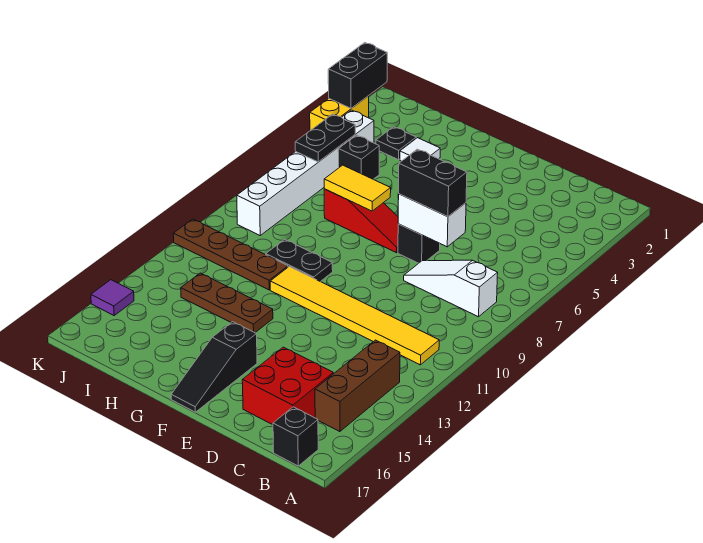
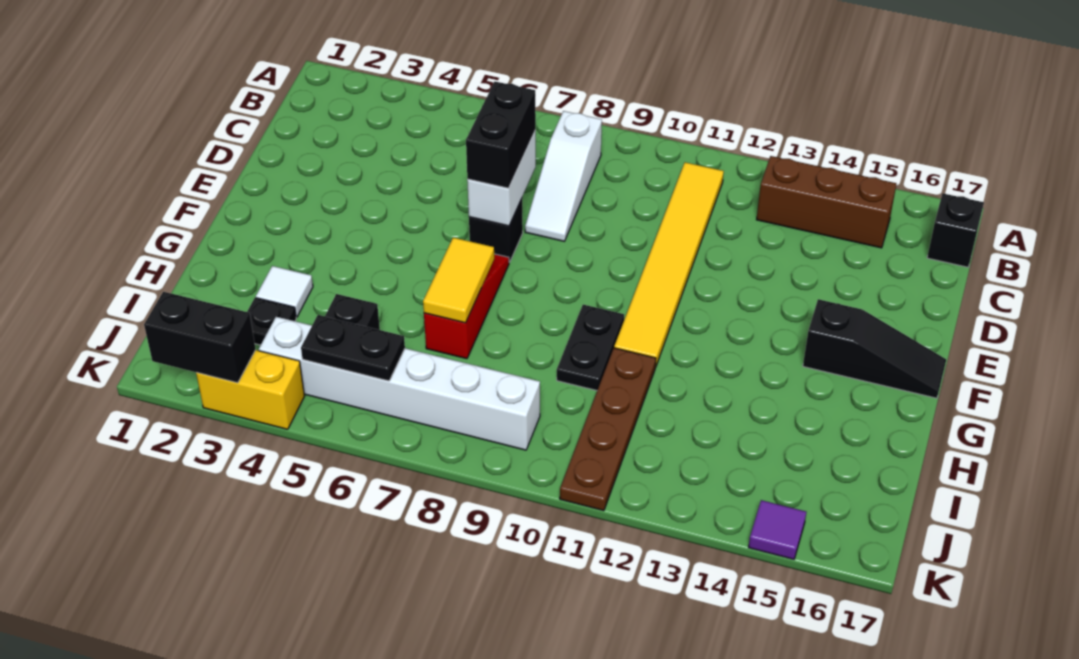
red 2x2 brick [242,347,333,425] -> none
brown 1x3 plate [181,273,273,333] -> none

